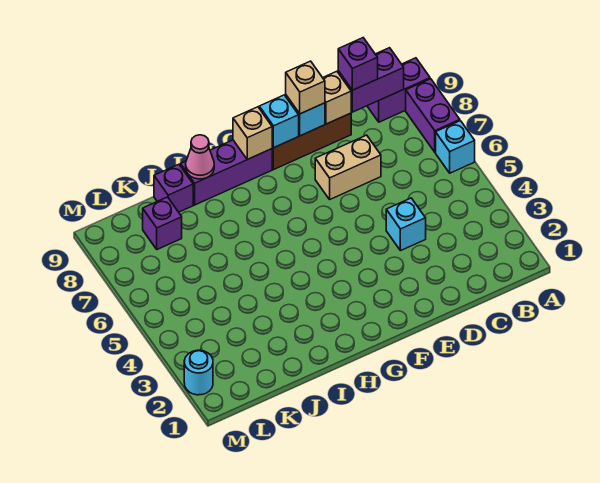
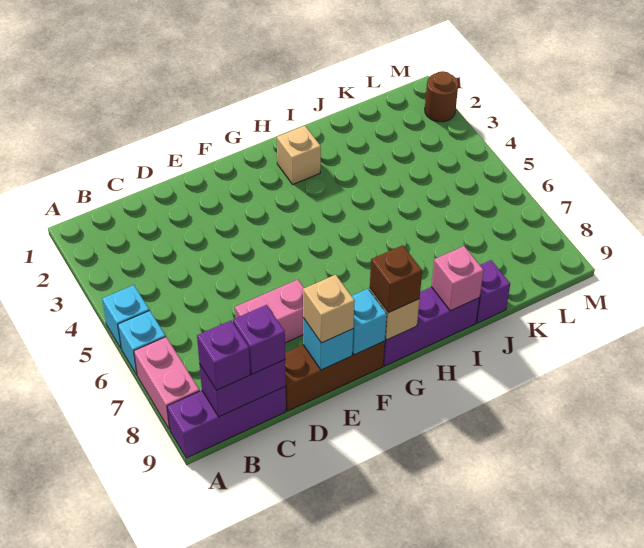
purple 1x2 brick [406,79,460,152] -> pink 1x2 brick [134,337,199,430]
purple 1x2 brick [367,58,430,122] -> purple 1x3 brick [167,387,286,458]
cyan 1x1 brick [386,198,426,251] -> cyan 1x1 brick moved to [102,285,149,348]
tan 1x2 brick [315,135,381,199] -> pink 1x2 brick [235,280,304,343]
tan 1x1 brick [323,71,351,124] -> tan 1x1 brick moved to [277,126,321,184]
none -> brown 1x1 brick [370,245,422,313]
pink 1x1 cone [186,135,214,179] -> pink 1x1 brick [431,246,484,311]
purple 1x1 brick [143,197,182,250] -> purple 1x1 brick moved to [197,321,250,390]
cyan 1x1 round brick [184,350,213,395] -> brown 1x1 round brick [425,71,458,122]

